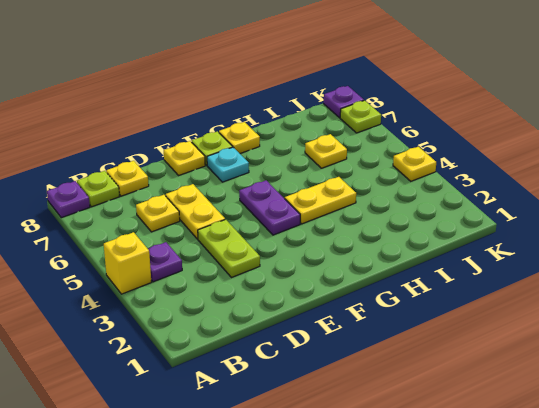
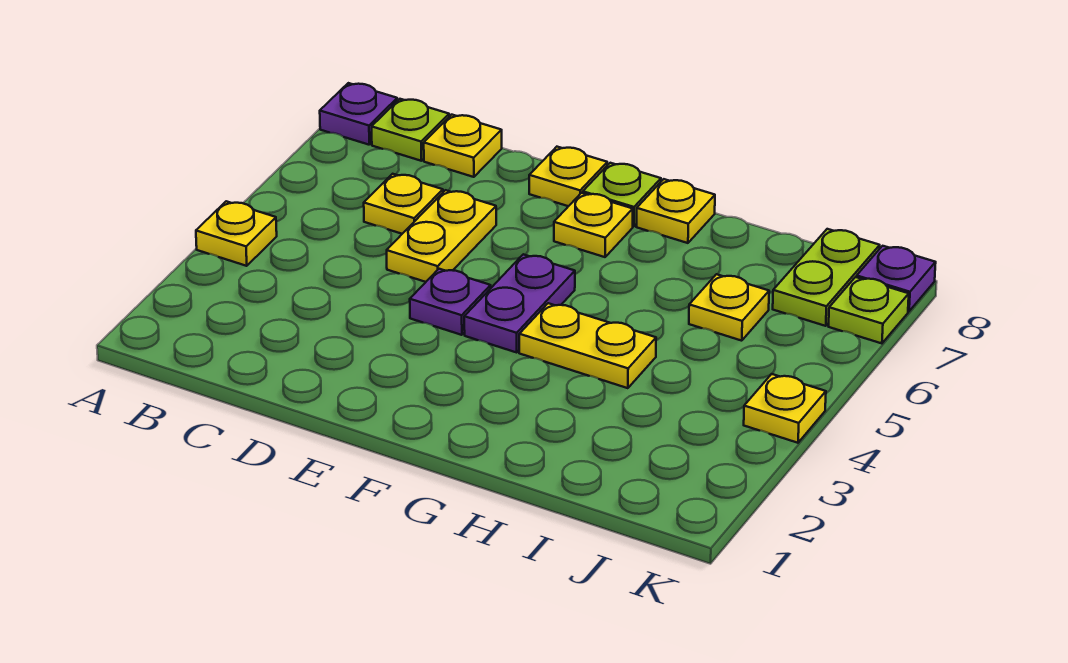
yellow 1x1 brick [104,232,151,294] -> yellow 1x1 plate [196,201,277,266]
purple 1x1 plate [148,242,182,282] -> purple 1x1 plate moved to [410,269,491,335]
lime 1x2 plate [198,219,260,278] -> lime 1x2 plate moved to [773,229,880,326]
cyan 1x1 plate [207,147,249,182] -> yellow 1x1 plate [554,193,633,257]

